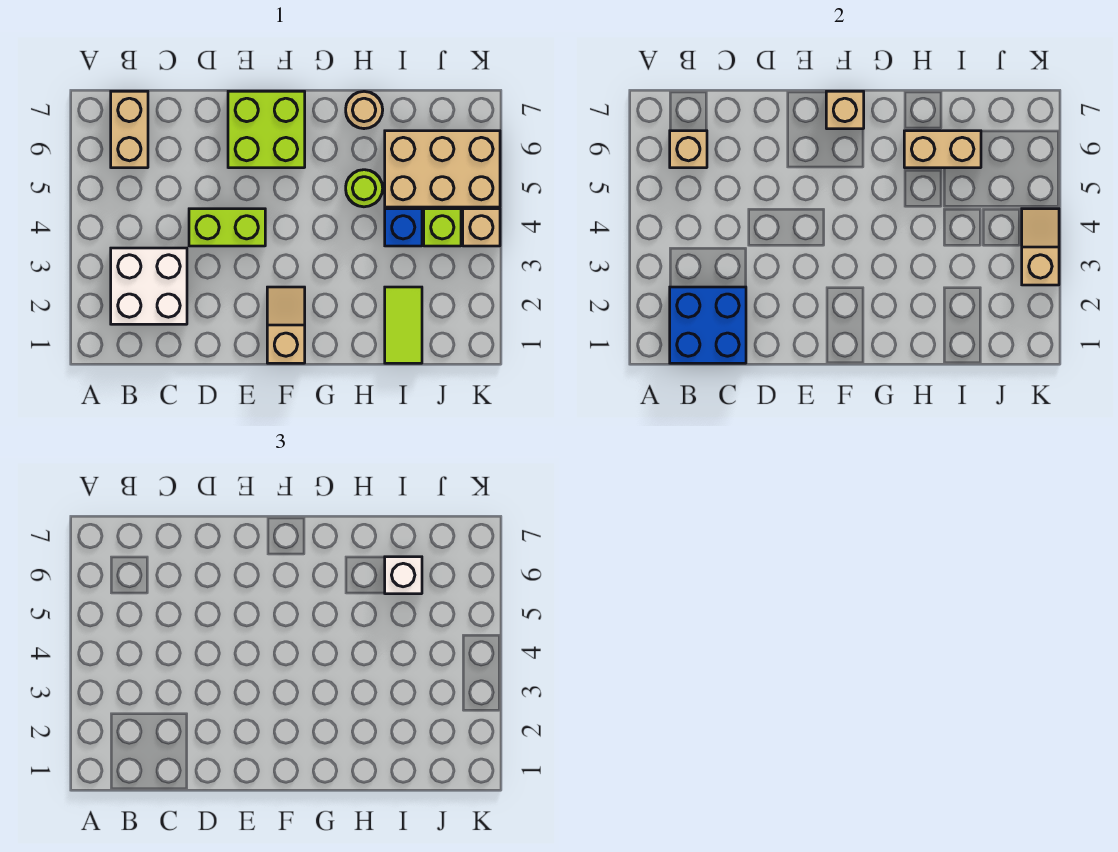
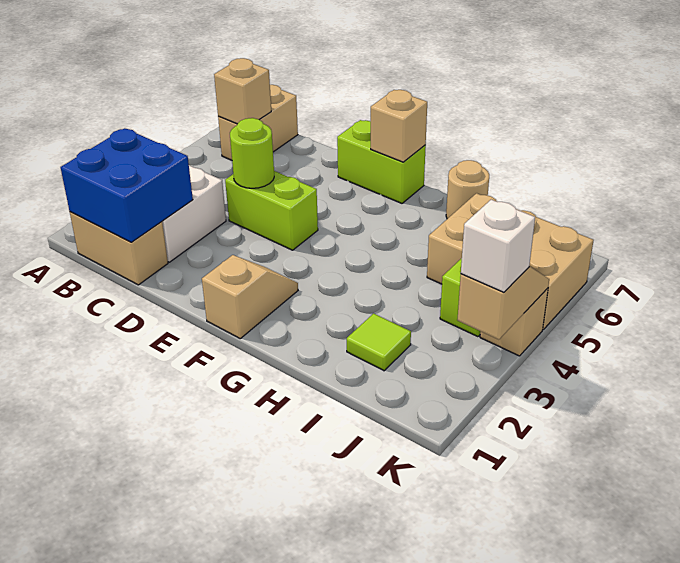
lime 2x2 brick [228,91,305,168] -> lime 1x2 brick [337,120,426,203]
lime 1x1 round brick [346,170,383,207] -> lime 1x1 round brick moved to [230,118,274,188]
tan 1x2 brick [904,131,981,168] -> tan 1x2 brick moved to [70,212,168,285]
lime 1x2 tile [385,287,422,363] -> lime 1x1 tile [347,314,411,371]
blue 1x1 brick [385,209,422,246] -> none
white 1x1 brick [385,557,422,594] -> white 1x1 brick moved to [461,200,535,292]

